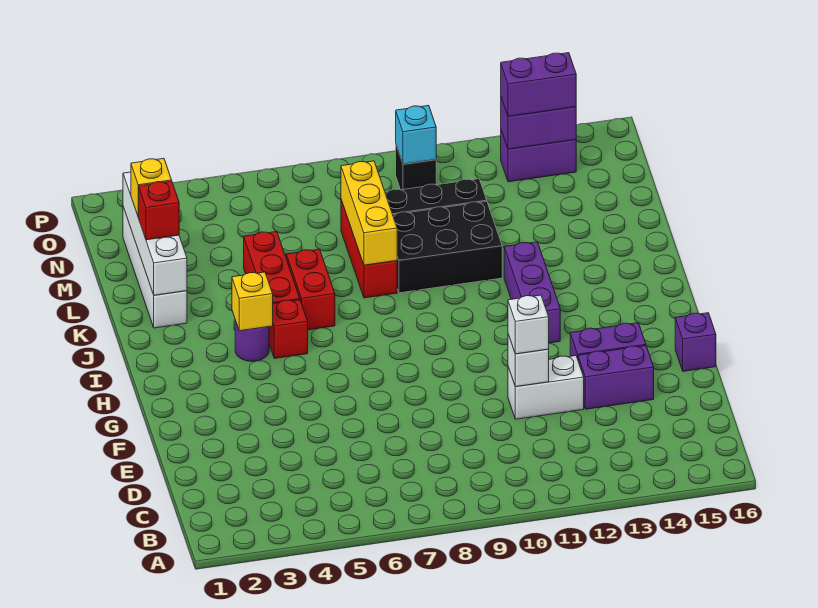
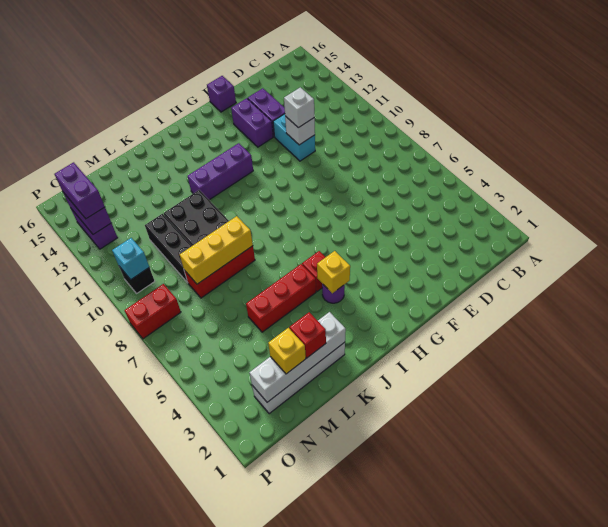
white 1x2 brick [508,356,584,419] -> cyan 1x2 brick [273,114,315,161]
red 1x2 brick [286,249,335,330] -> red 1x2 brick moved to [125,284,181,339]

